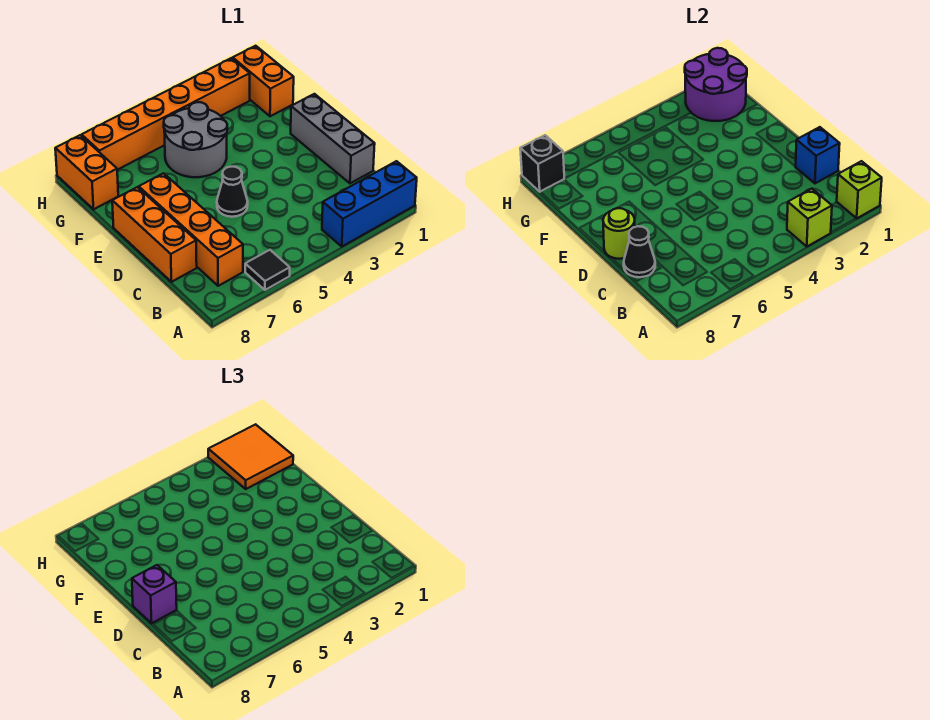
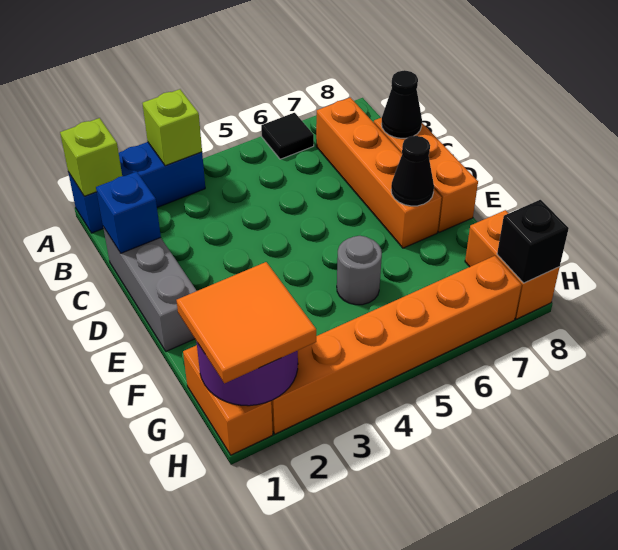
black 1x1 cone [217,166,248,217] -> black 1x1 cone moved to [391,136,434,206]
lime 1x1 round brick [603,208,635,259] -> none
purple 1x1 brick [132,565,177,623] -> none
grey 2x2 round brick [164,102,227,177] -> grey 1x1 round brick [337,236,382,305]

